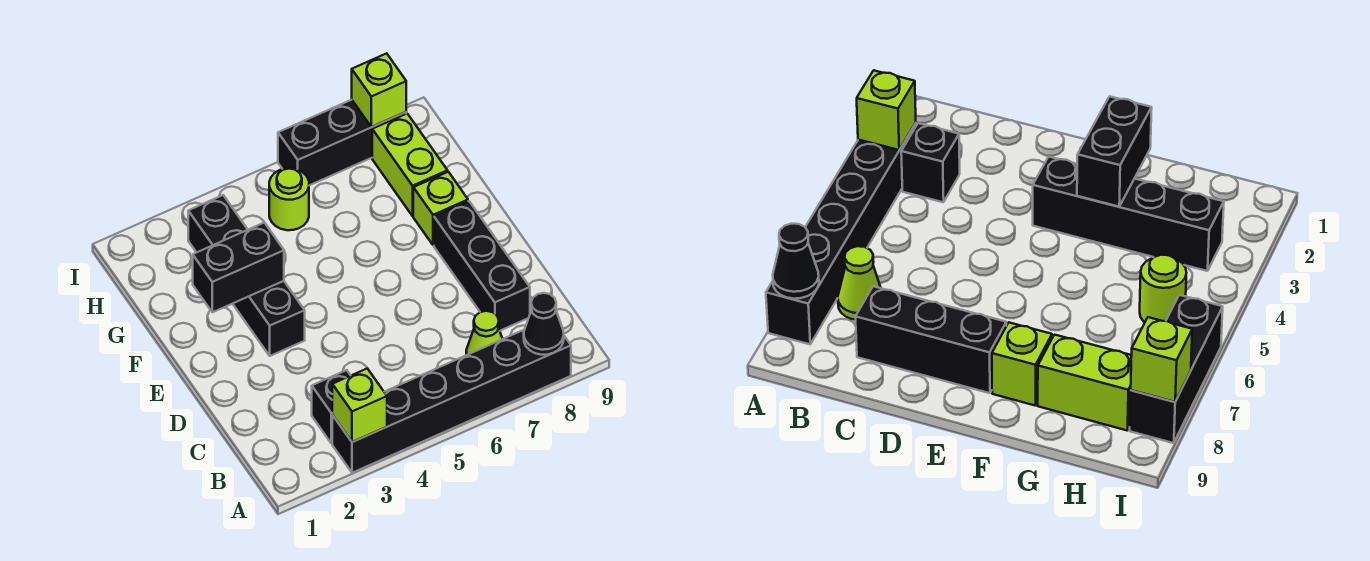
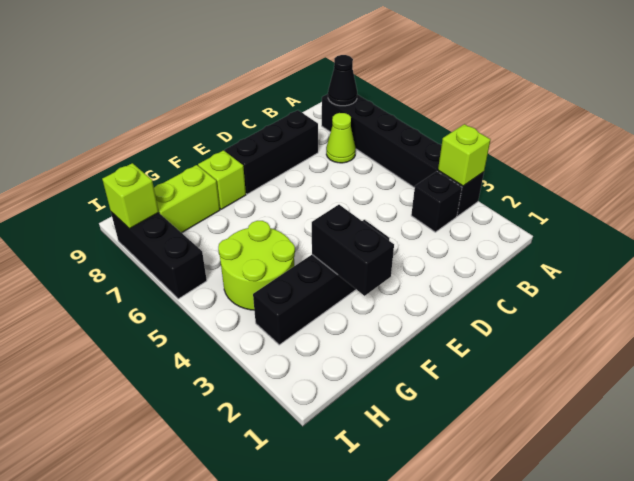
lime 1x1 round brick [269,168,309,230] -> lime 2x2 round brick [218,221,295,310]

